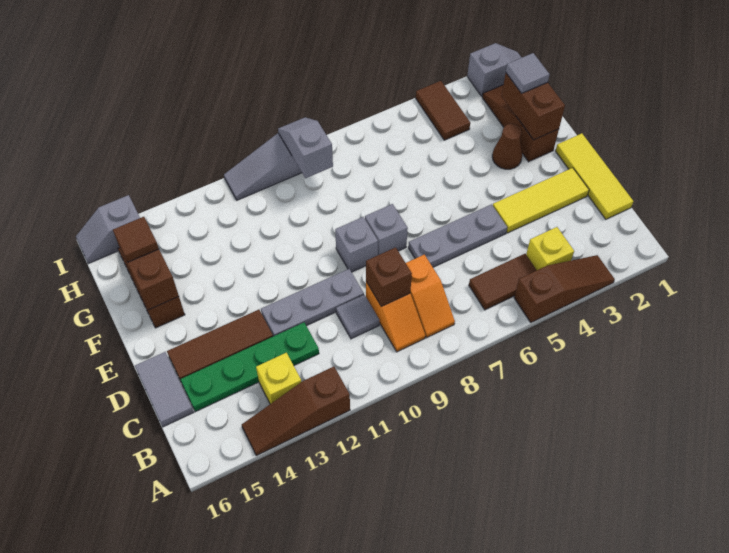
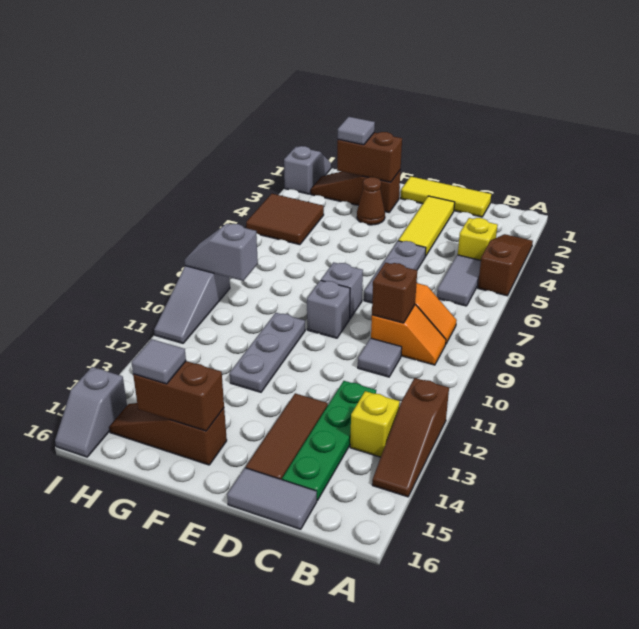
brown 1x2 tile [469,254,537,310] -> grey 1x2 tile [437,255,481,306]
grey 1x3 plate [261,269,364,336] -> grey 1x3 plate moved to [230,313,305,392]
brown 1x1 tile [113,217,159,262] -> grey 1x1 tile [132,339,186,384]
brown 1x2 tile [416,81,470,140] -> brown 2x2 tile [246,194,324,245]

